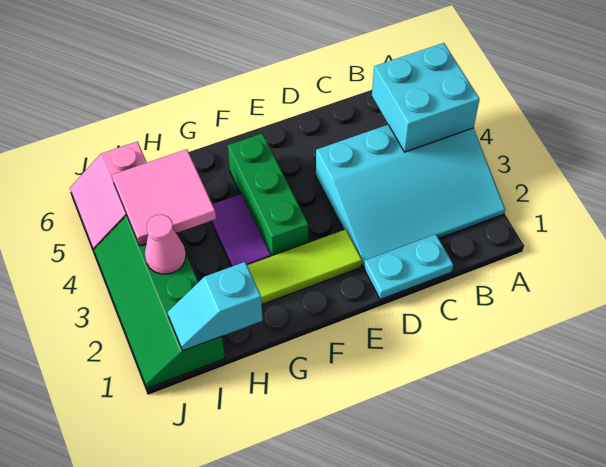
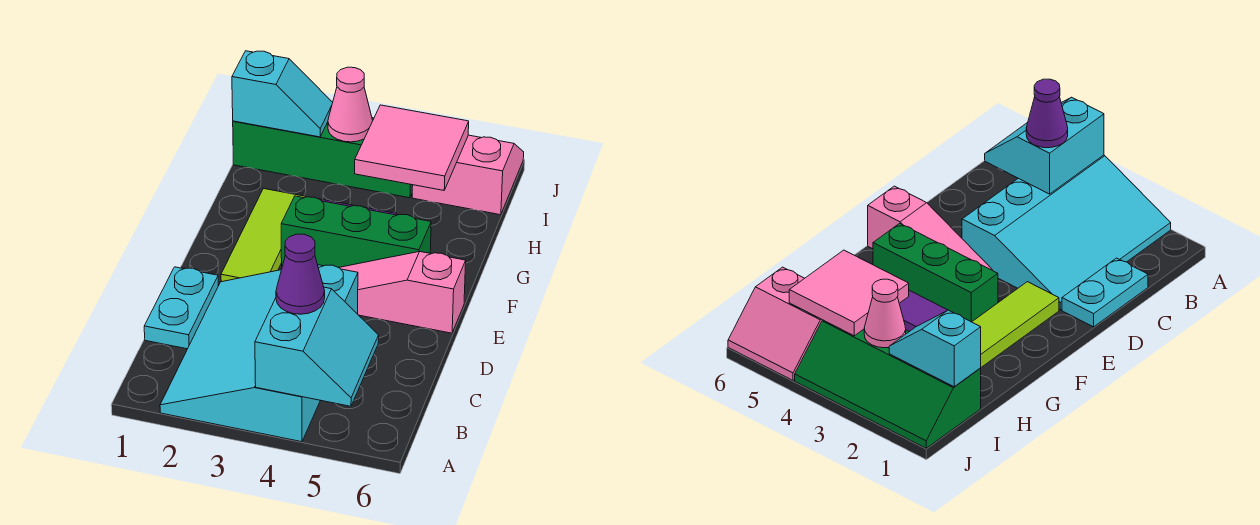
cyan 2x2 brick [372,43,480,152] -> cyan 2x2 slope [255,287,379,406]
none -> purple 1x1 cone [276,234,325,314]
none -> pink 1x3 slope [339,252,466,333]
cyan 1x2 slope [168,262,263,351] -> cyan 1x2 slope turned to [232,51,333,137]

